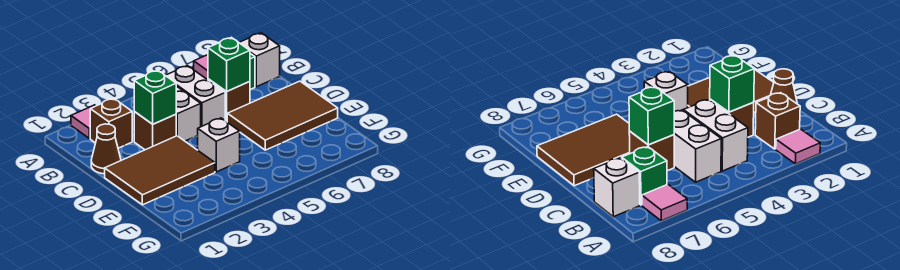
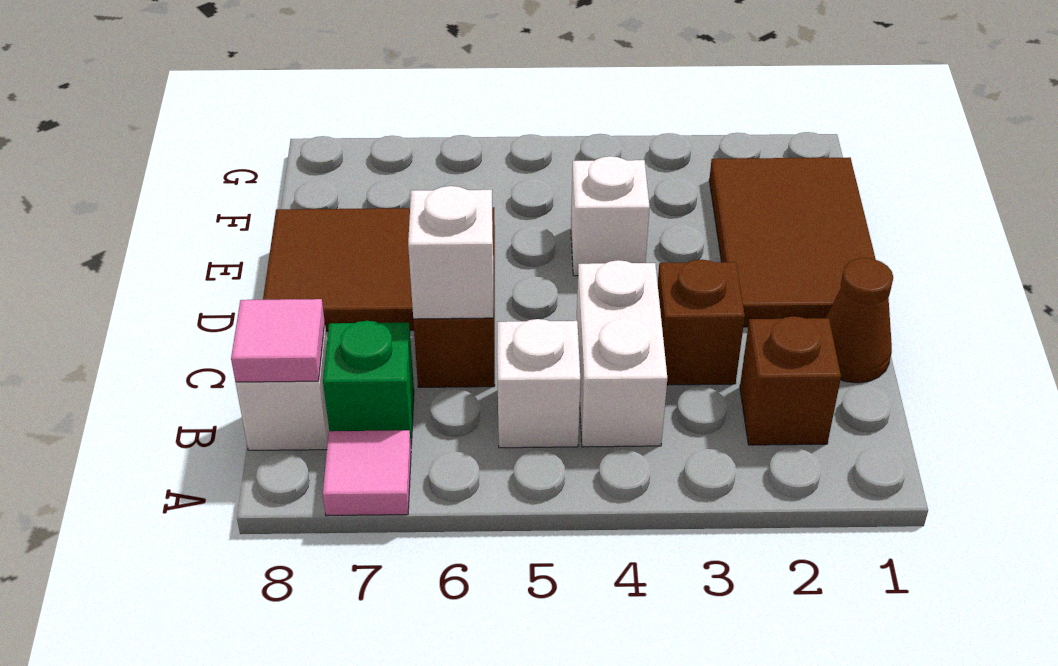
pink 1x1 tile [71,105,95,139] -> pink 1x1 tile moved to [231,299,325,382]
white 1x2 brick [165,66,225,127] -> white 1x1 brick [497,319,580,448]
green 1x1 brick [134,70,176,124] -> none
green 1x1 brick [208,37,250,92] -> white 1x1 brick [408,186,493,319]
brown 2x3 tile [105,136,215,205] -> brown 2x3 tile turned to [709,157,876,327]

